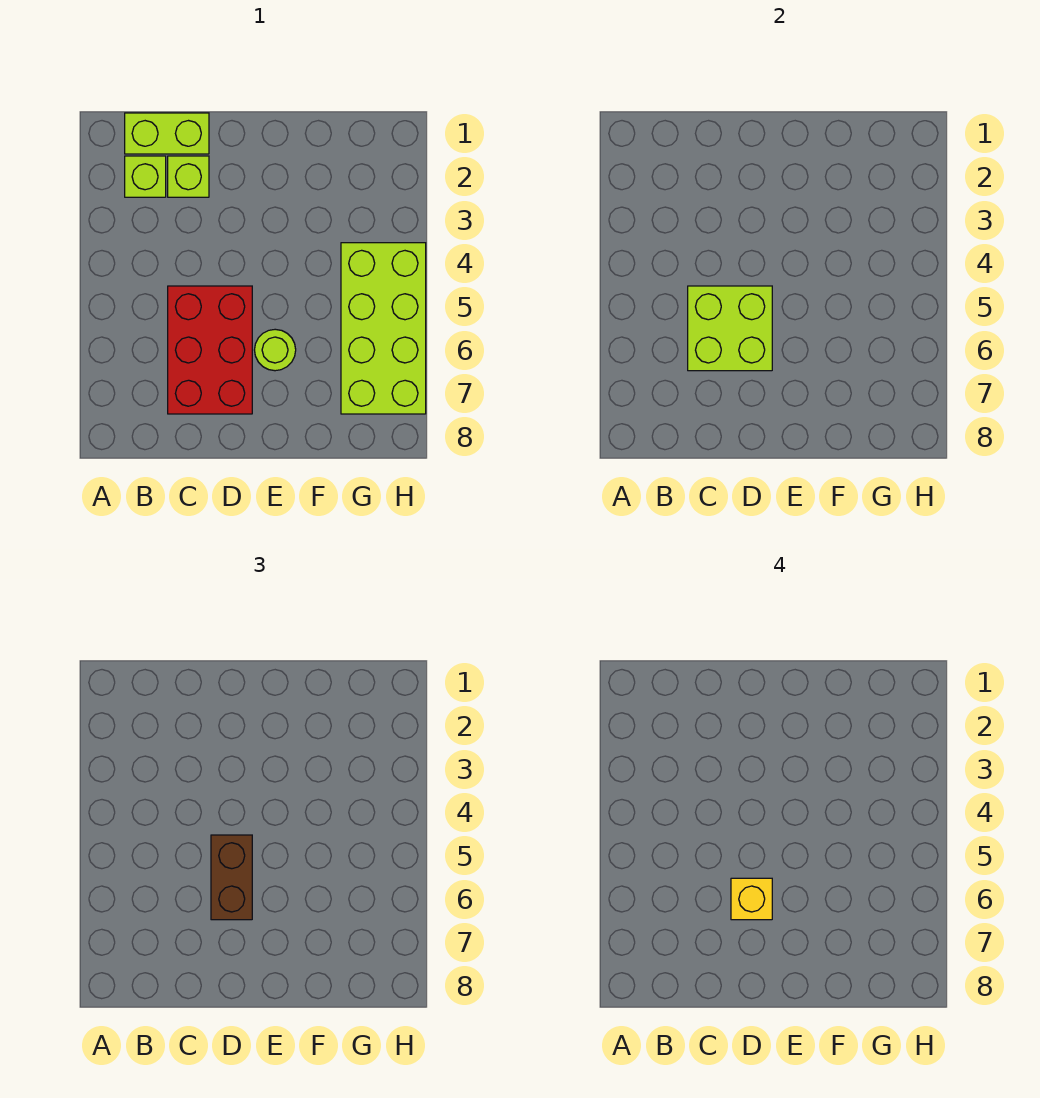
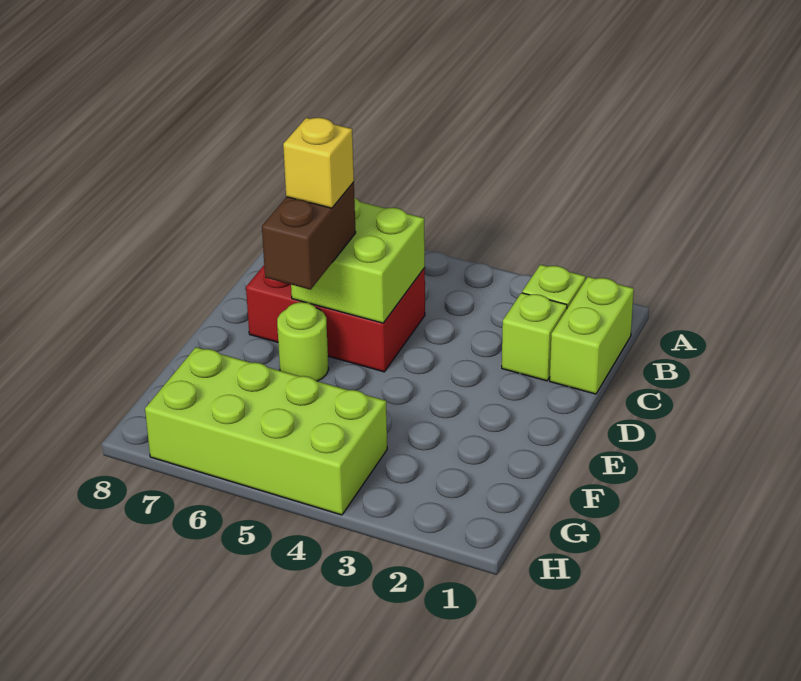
brown 1x2 brick [211,835,252,920] -> brown 1x2 brick turned to [262,182,356,290]

